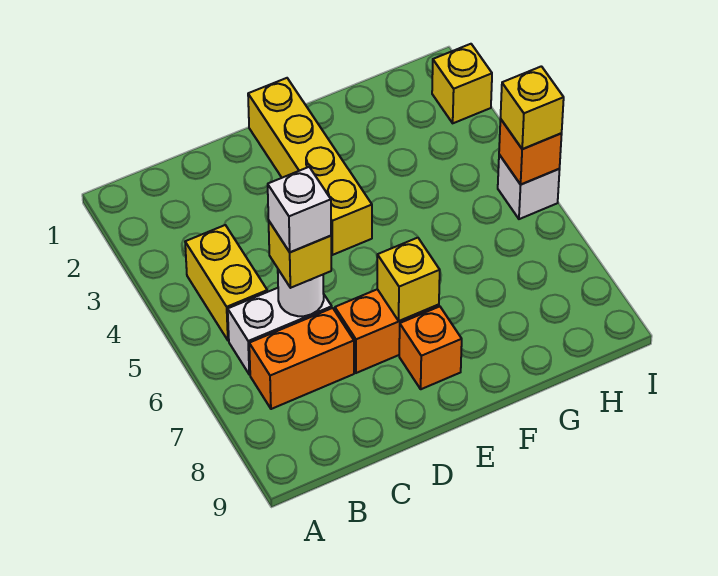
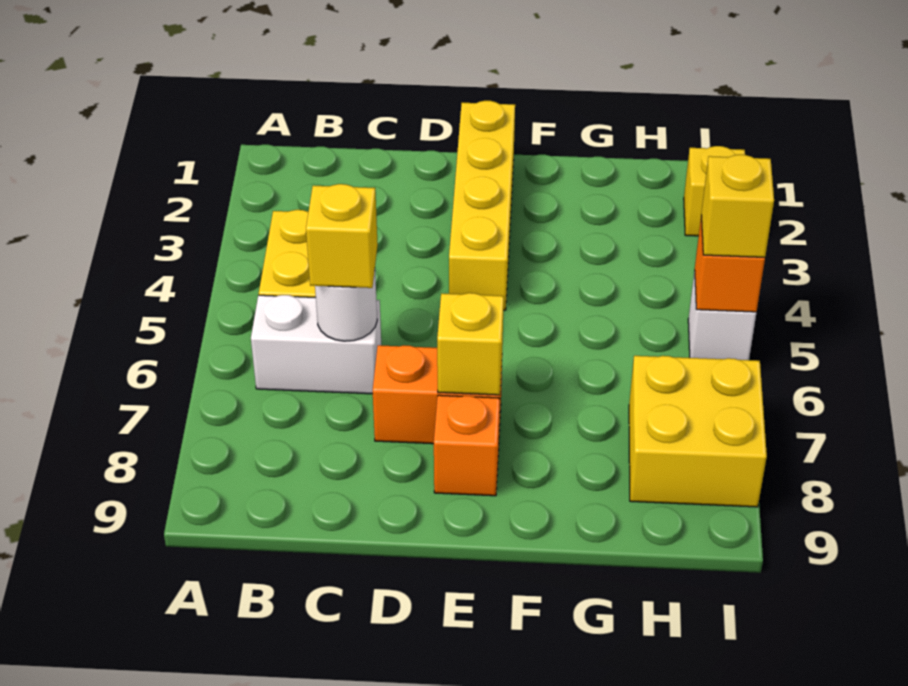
orange 1x2 brick [249,308,354,409] -> none
white 1x1 brick [268,167,331,252] -> none
none -> yellow 2x2 brick [629,356,767,507]

